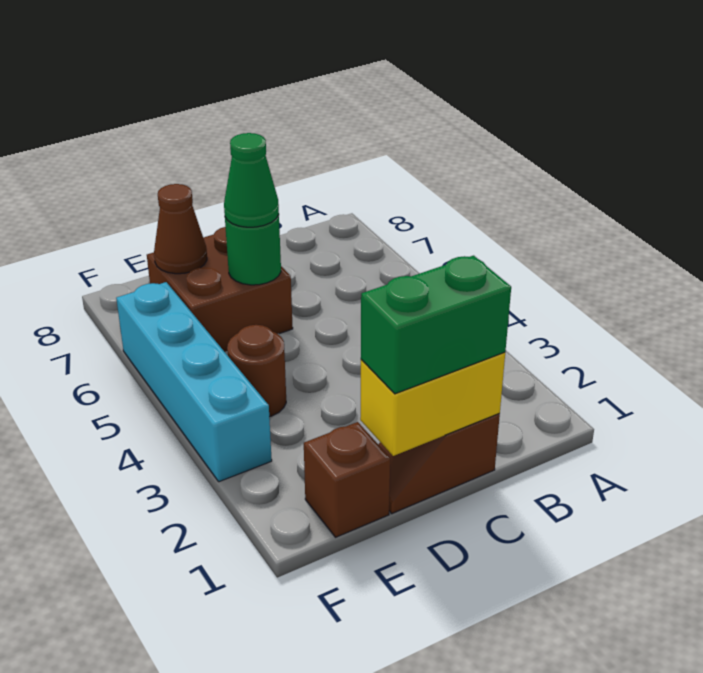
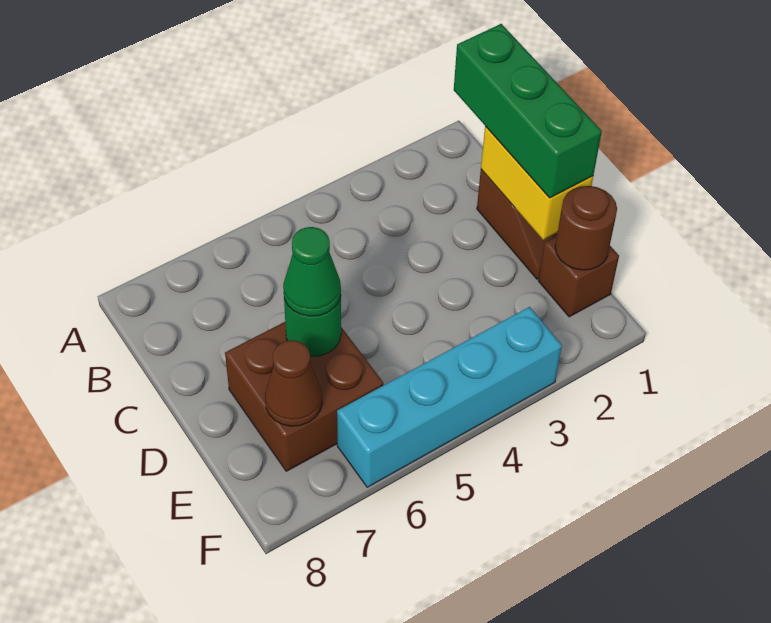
green 1x2 brick [361,256,511,394] -> green 1x3 brick [454,24,602,198]
brown 1x1 round brick [227,325,286,417] -> brown 1x1 round brick moved to [555,186,617,270]

